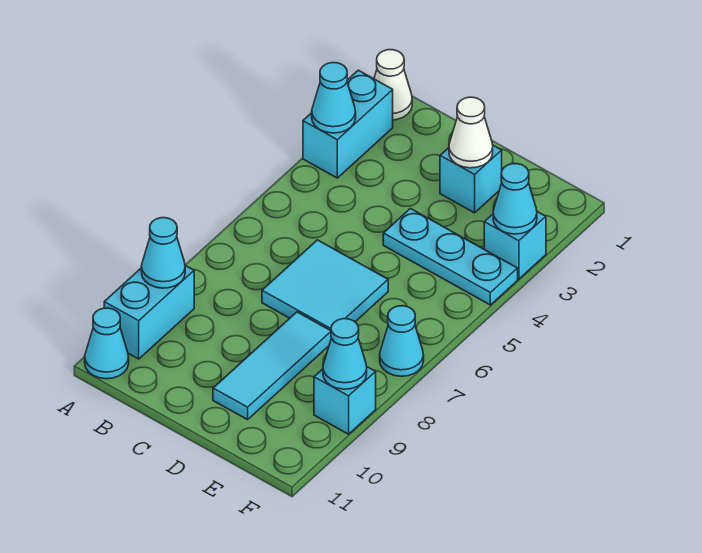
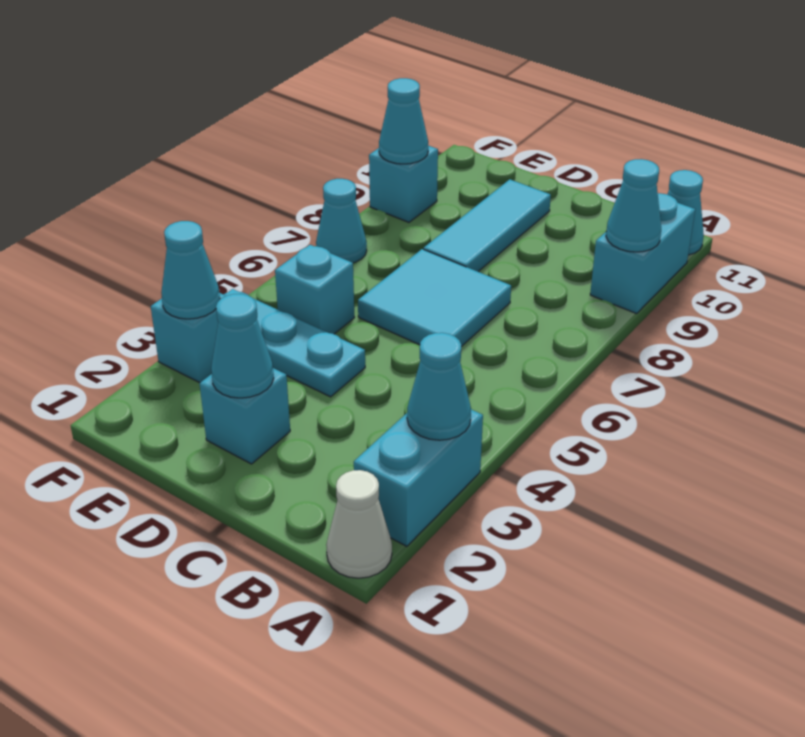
white 1x1 cone [449,97,493,168] -> cyan 1x1 cone [211,294,274,398]
none -> cyan 1x1 brick [275,245,354,334]

